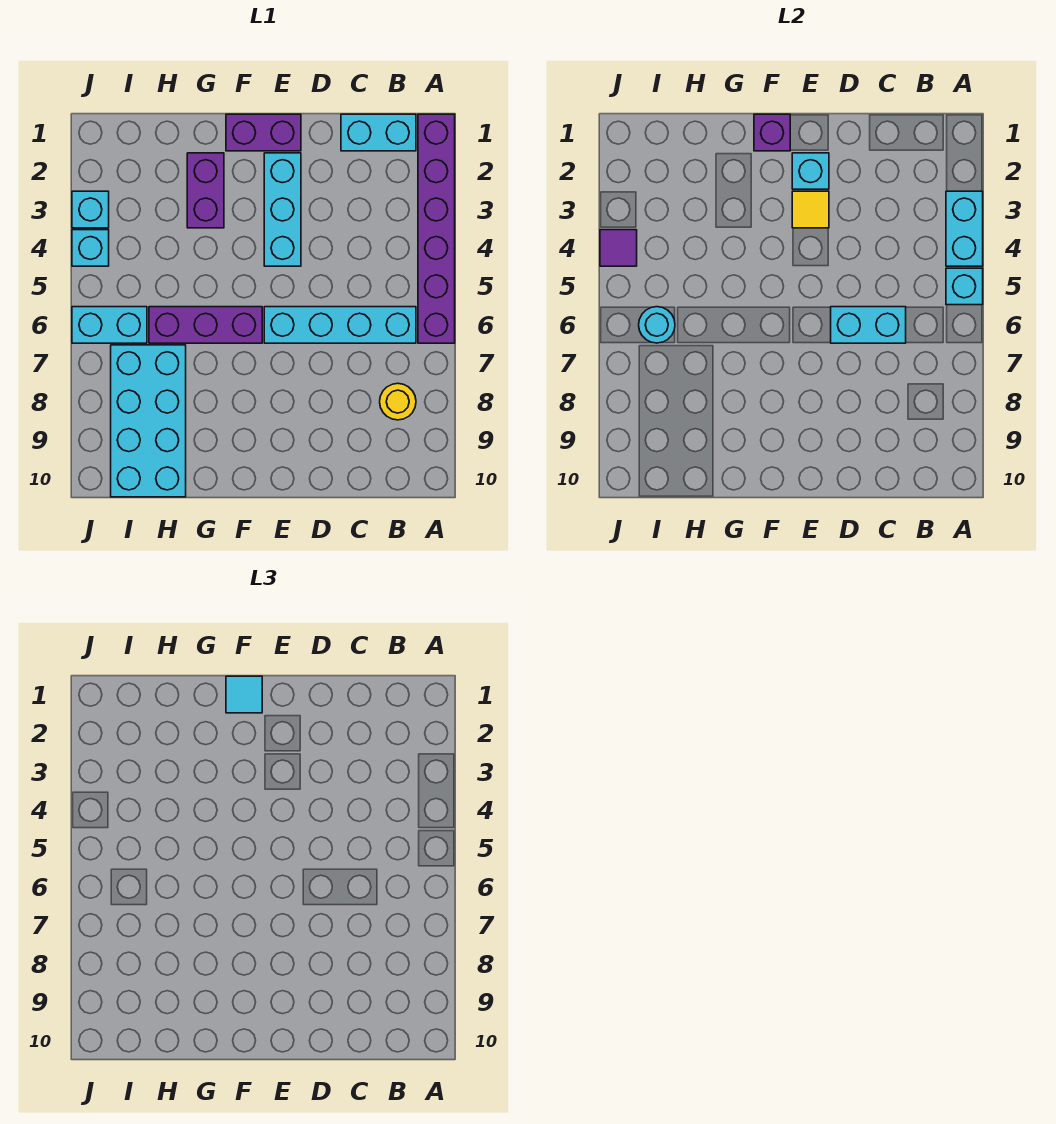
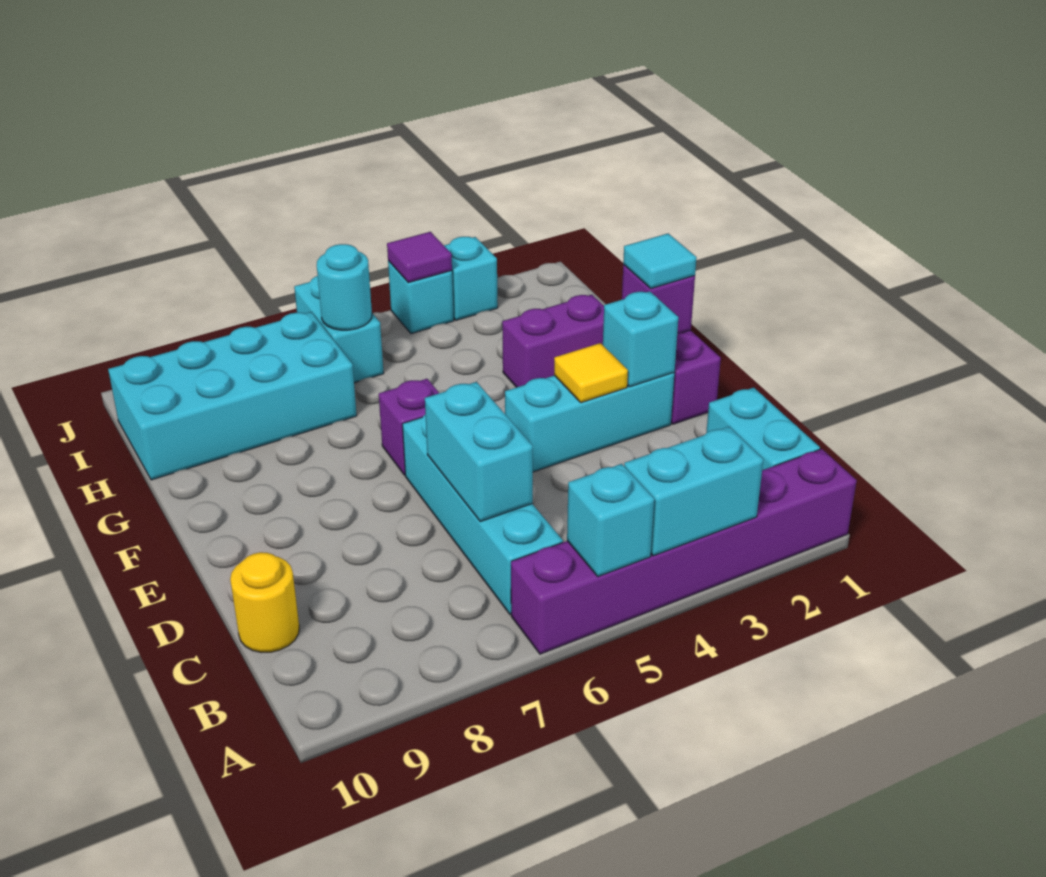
yellow 1x1 round brick [380,383,416,420] -> yellow 1x1 round brick moved to [230,552,299,653]
purple 1x3 brick [149,307,262,343] -> purple 1x1 brick [379,379,439,475]

